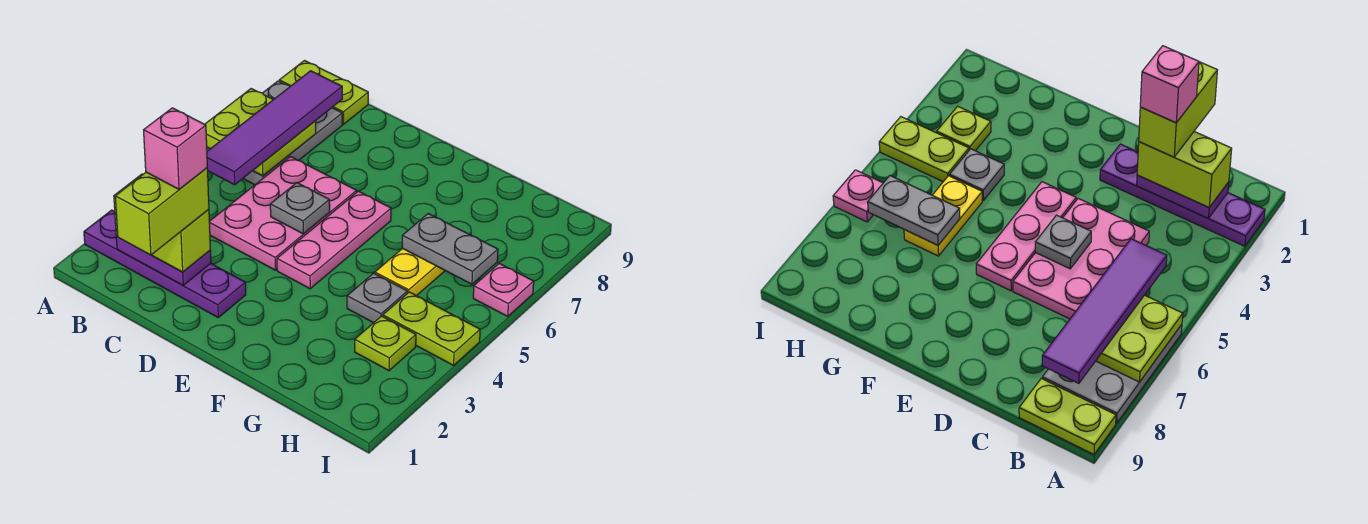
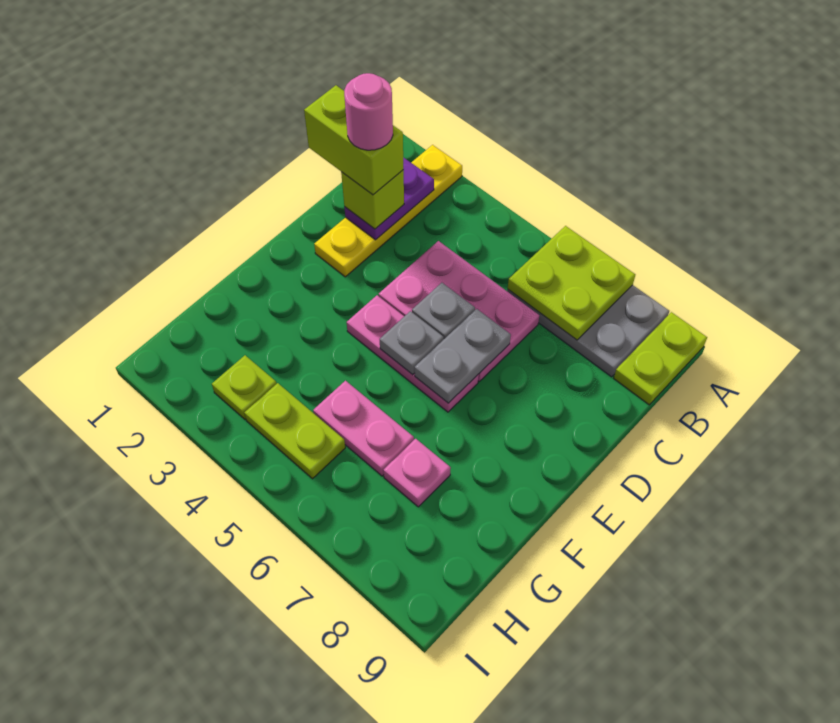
purple 1x4 plate [84,210,246,317] -> yellow 1x4 plate [314,145,462,277]
lime 1x2 brick [114,174,210,272] -> lime 1x1 brick [341,170,404,229]
purple 1x4 tile [207,71,342,185] -> none
pink 1x1 brick [144,108,207,189] -> pink 1x1 round brick [344,73,393,150]
grey 1x1 plate [347,273,407,323] -> grey 1x1 plate moved to [380,311,444,375]
yellow 1x2 plate [375,248,445,296] -> pink 1x2 plate [313,381,414,476]
grey 1x2 plate [402,214,498,284] -> grey 1x2 plate moved to [415,309,511,403]
lime 1x2 plate [383,292,480,365] -> lime 1x2 plate turned to [244,383,345,479]
pink 1x1 plate [473,263,534,317] -> pink 1x1 plate moved to [383,439,451,507]

